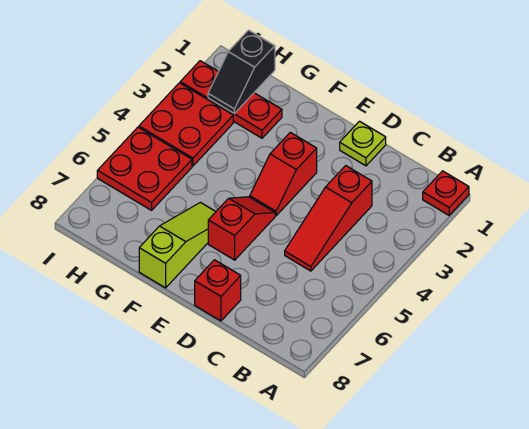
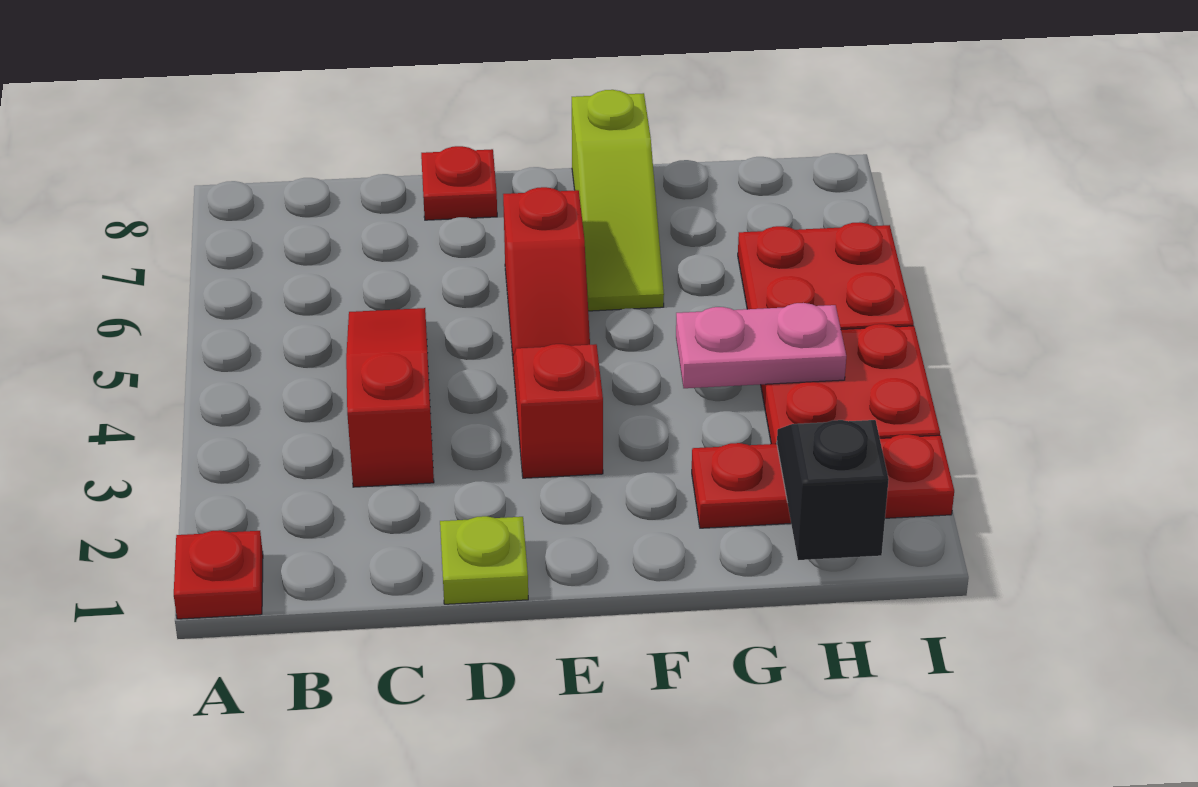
red 1x1 brick [195,260,241,321] -> red 1x1 plate [421,146,497,220]
none -> pink 1x2 plate [676,303,846,388]

